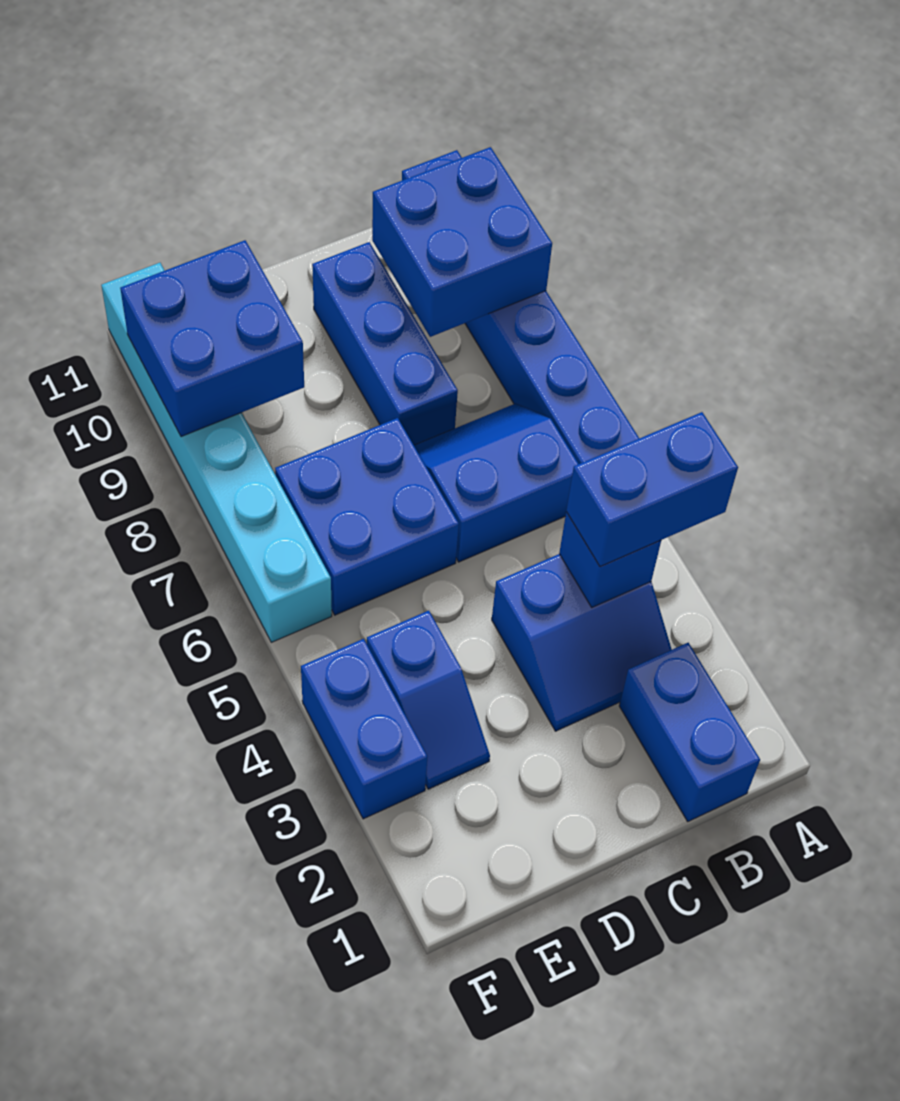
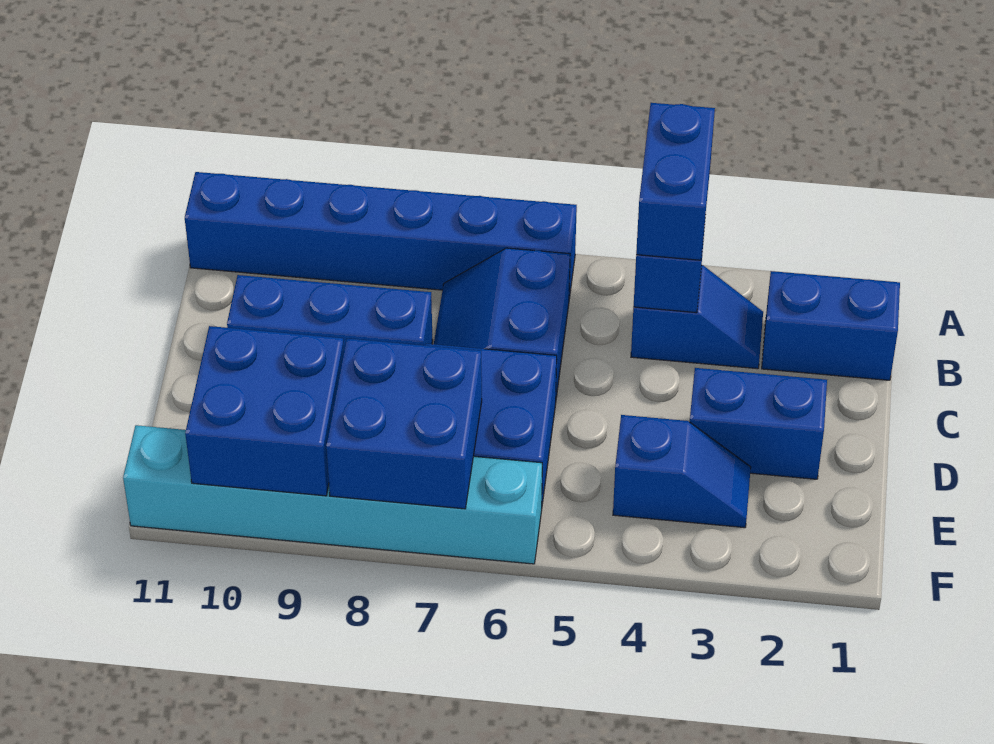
blue 2x2 brick [372,147,552,337] -> blue 2x2 brick moved to [326,339,482,509]
blue 2x2 slope [492,554,672,731] -> blue 1x2 slope [631,265,763,369]
blue 1x2 brick [301,639,427,819] -> blue 1x2 brick moved to [690,368,827,479]

